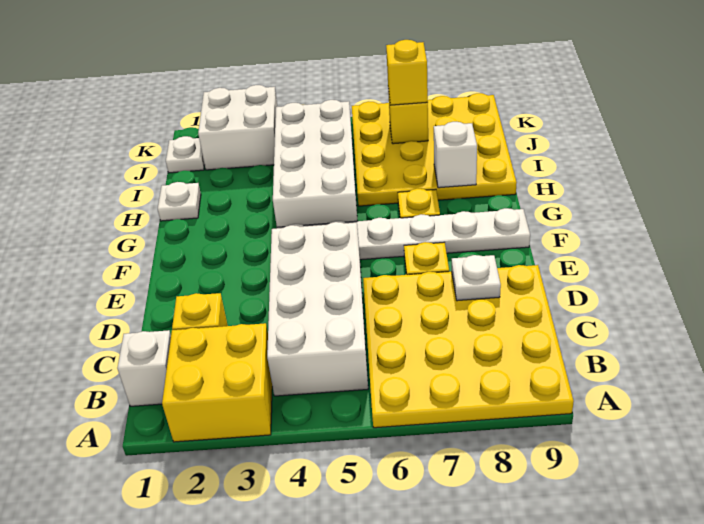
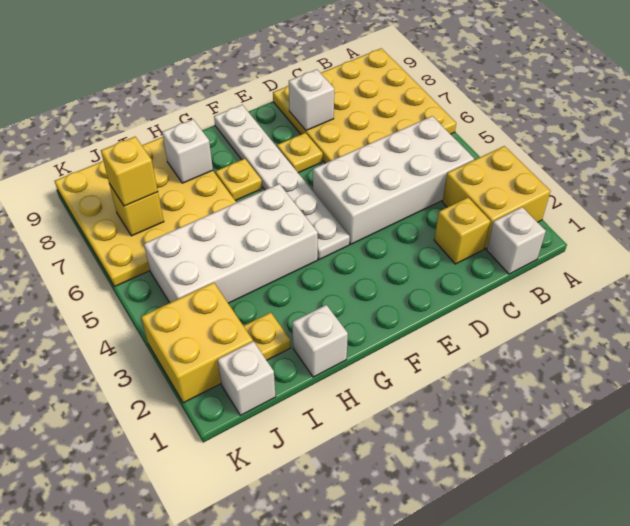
white 1x1 plate [452,255,501,301] -> white 1x1 brick [289,69,334,131]
white 1x1 plate [158,182,201,221] -> white 1x1 brick [292,305,348,377]
none -> yellow 1x1 plate [244,312,291,360]
white 1x1 plate [166,136,205,173] -> white 1x1 brick [217,341,276,415]
white 2x2 brick [198,85,278,170] -> yellow 2x2 brick [141,282,253,403]

